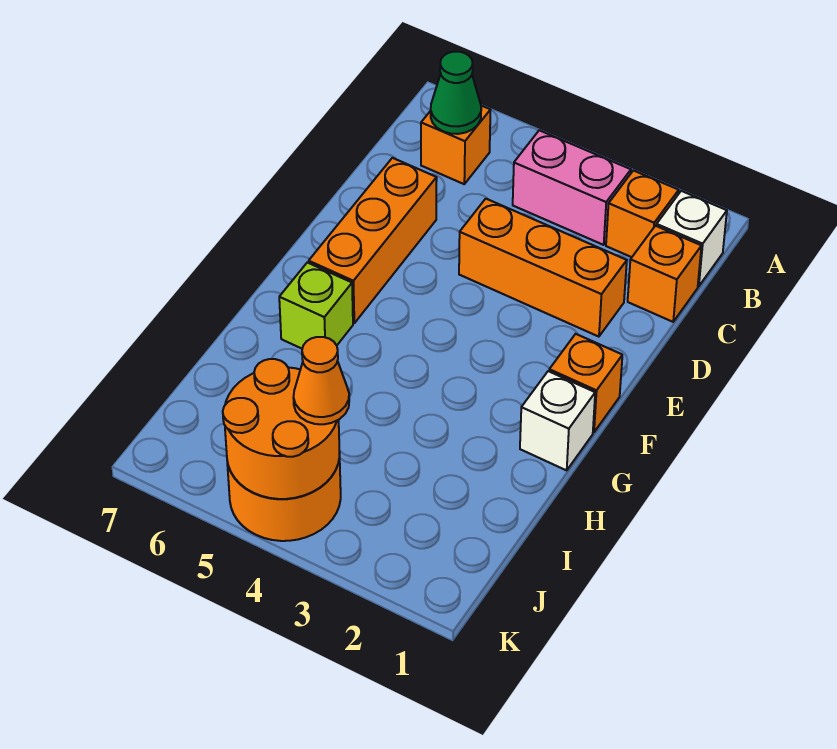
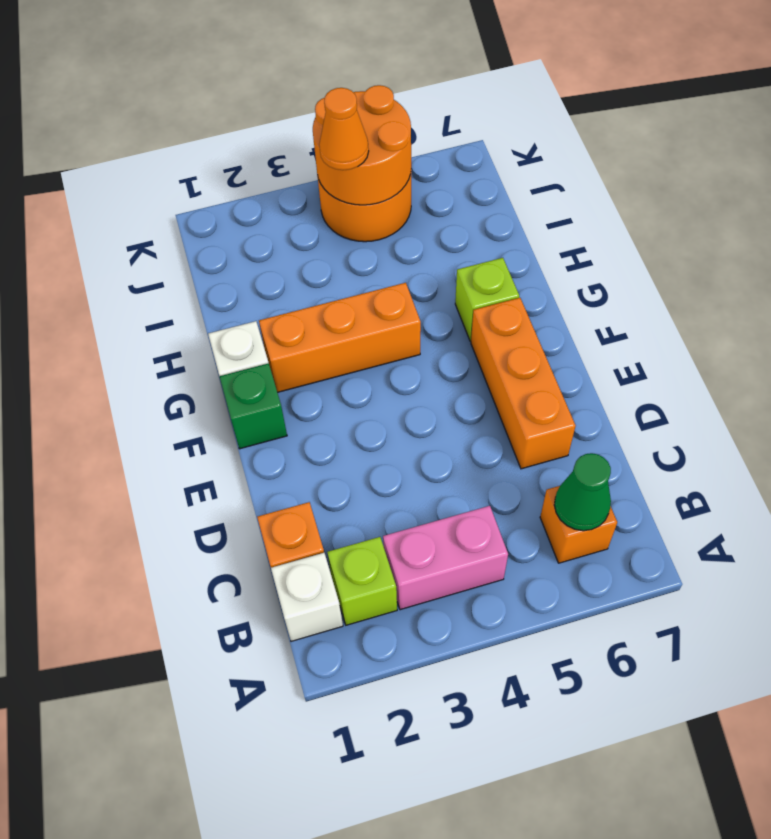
orange 1x1 brick [606,171,679,257] -> lime 1x1 brick [327,537,397,625]
orange 1x3 brick [459,199,627,337] -> orange 1x3 brick moved to [259,283,421,392]
orange 1x1 brick [549,334,622,432] -> green 1x1 brick [220,363,287,449]

